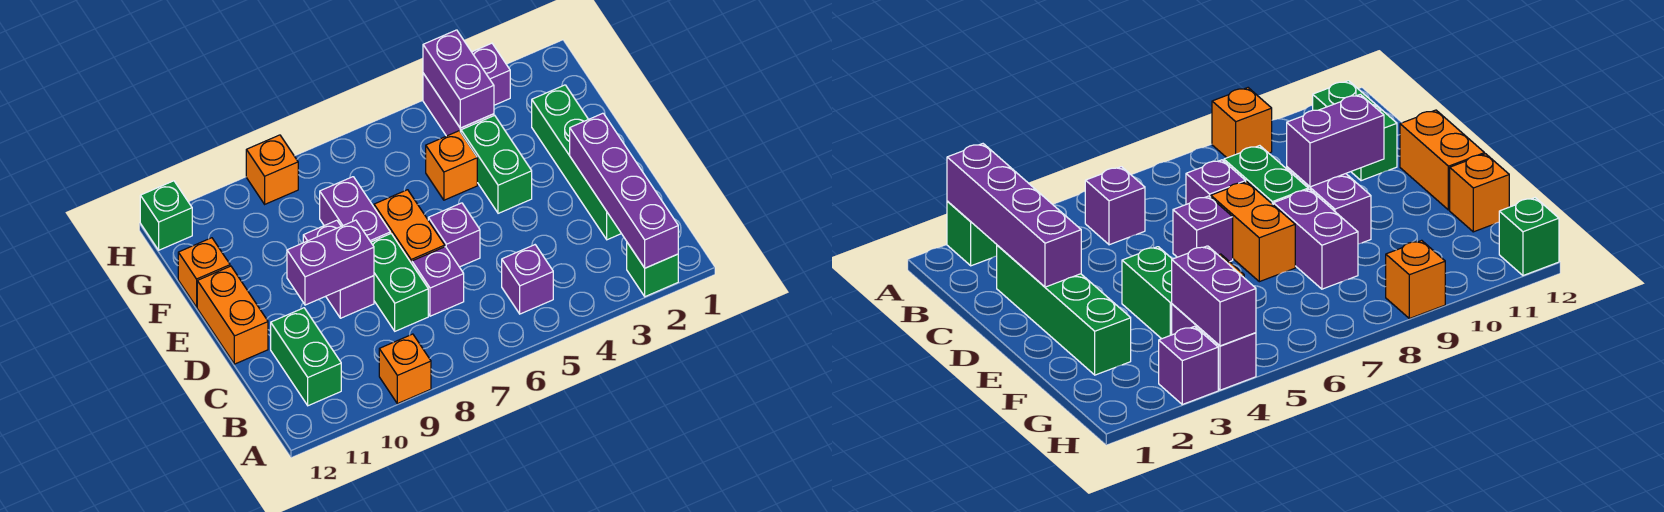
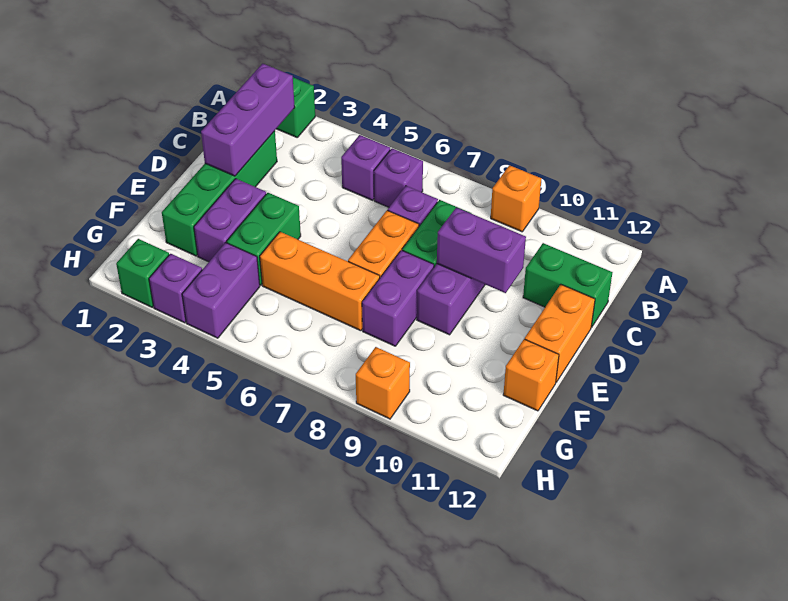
purple 1x4 brick [570,113,678,268] -> purple 1x3 brick [201,64,295,176]
green 1x2 brick [271,308,341,406] -> green 1x2 brick turned to [523,243,612,327]
purple 1x1 brick [428,203,480,267] -> purple 1x1 brick moved to [374,148,423,207]
orange 1x1 brick [426,131,477,200] -> orange 1x3 brick [260,232,380,331]
purple 1x2 brick [423,30,494,128] -> purple 1x2 brick moved to [194,179,266,262]
green 1x1 brick [140,181,192,250] -> green 1x1 brick moved to [116,239,169,307]

